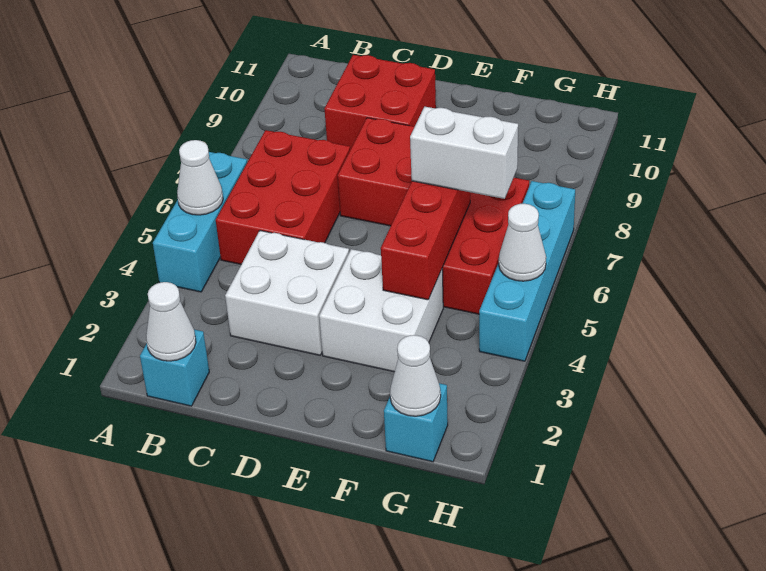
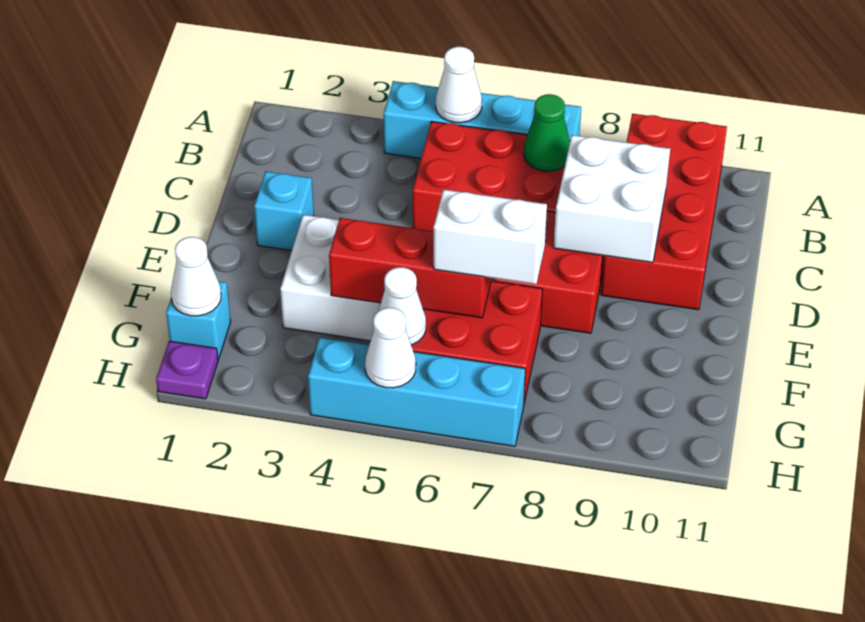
cyan 1x3 brick [153,152,247,292] -> cyan 1x4 brick [384,81,581,158]
cyan 1x1 brick [140,330,209,406] -> cyan 1x1 brick moved to [254,171,314,251]
white 1x1 cone [146,282,196,361] -> white 1x1 cone moved to [378,267,426,345]
none -> green 1x1 cone [524,94,570,171]
white 2x2 brick [225,231,349,355] -> white 2x2 brick moved to [554,135,670,262]
red 2x2 brick [324,55,436,150] -> red 2x4 brick [601,114,727,310]
white 1x2 brick [410,107,518,199] -> white 1x2 brick turned to [434,190,547,284]
none -> purple 1x1 plate [156,341,218,399]

